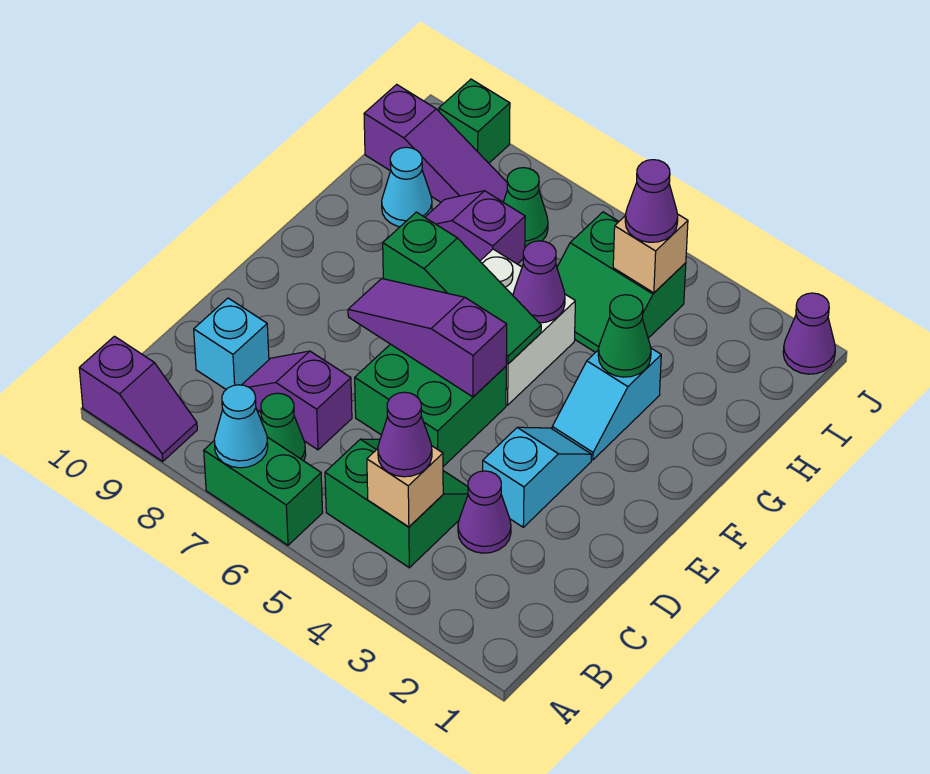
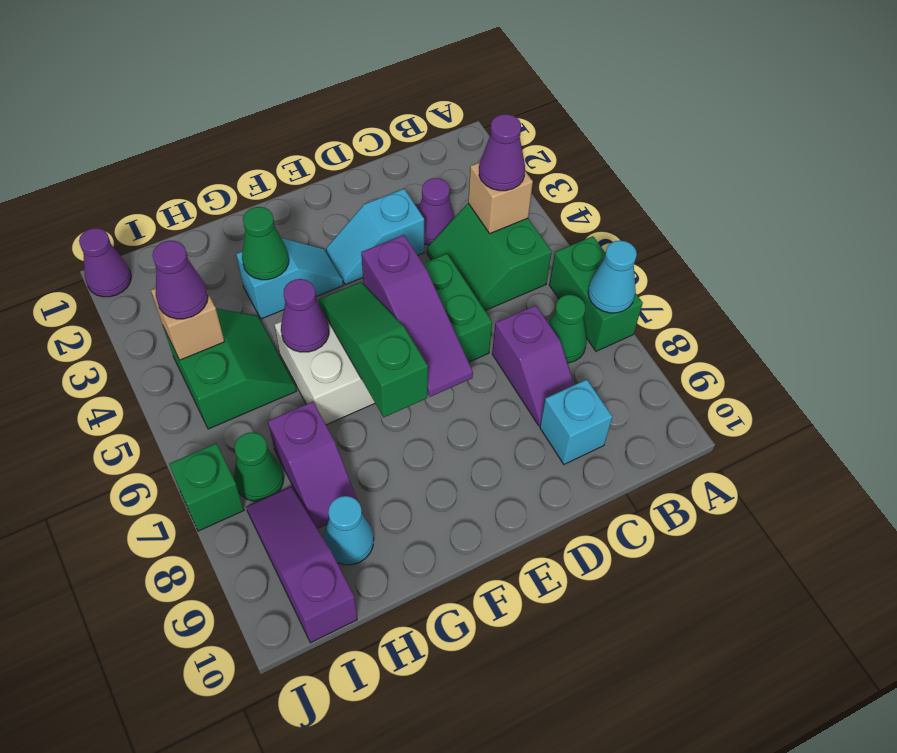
purple 1x2 slope [79,336,197,461] -> none
green 1x1 brick [439,79,510,163] -> green 1x1 brick moved to [169,444,244,531]

